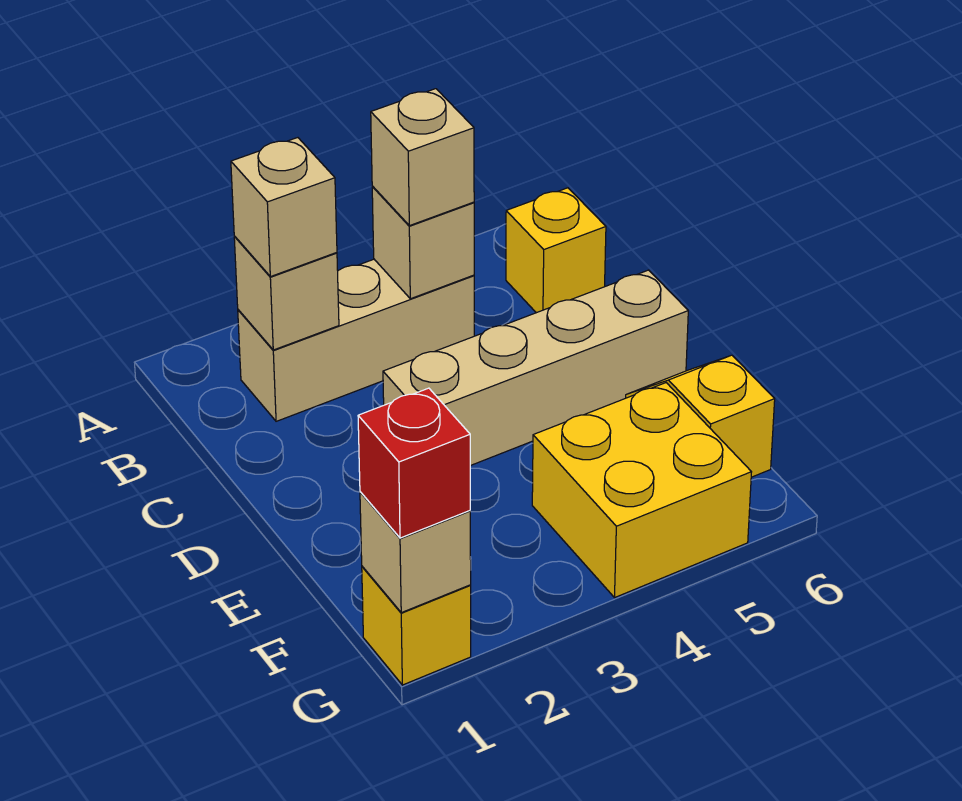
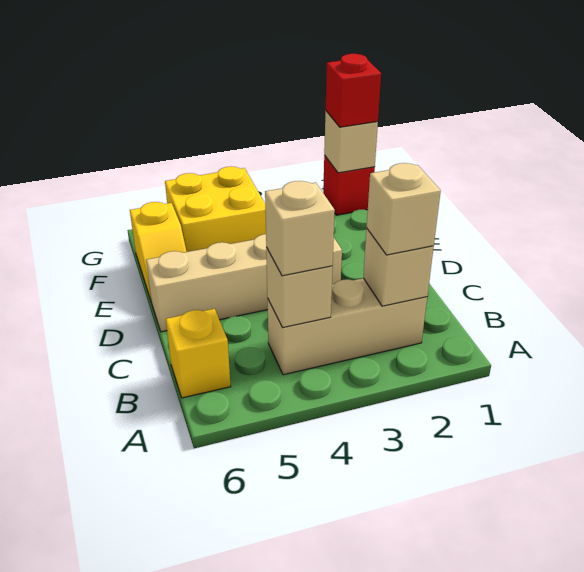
yellow 1x1 brick [362,566,471,685] -> red 1x1 brick [323,155,375,215]

